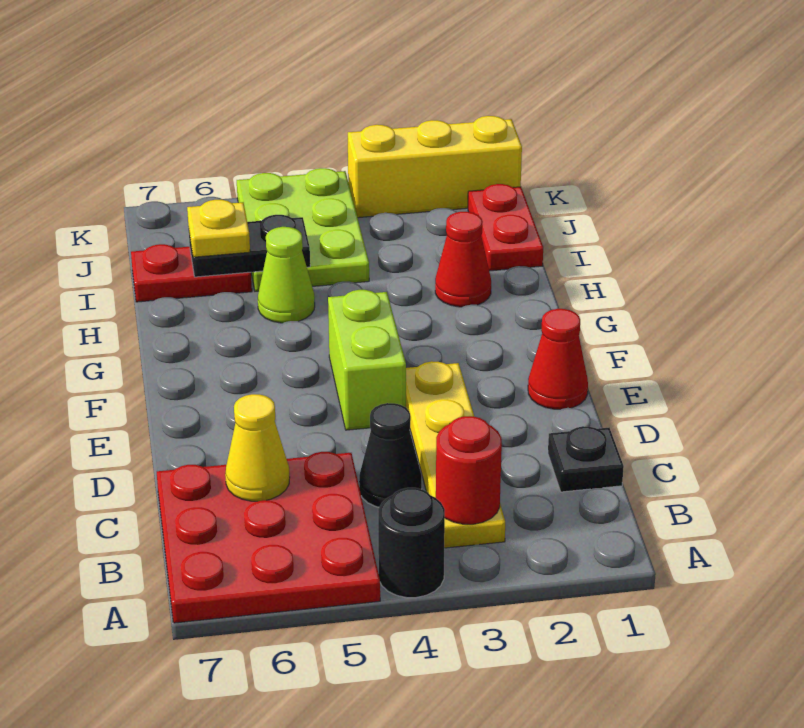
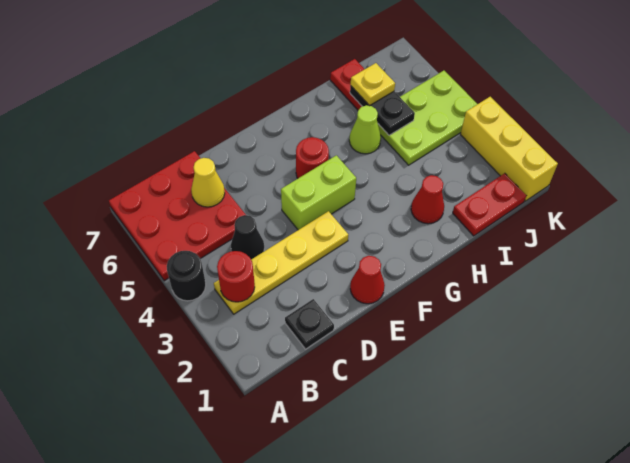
none -> red 1x1 round brick [296,137,329,178]

